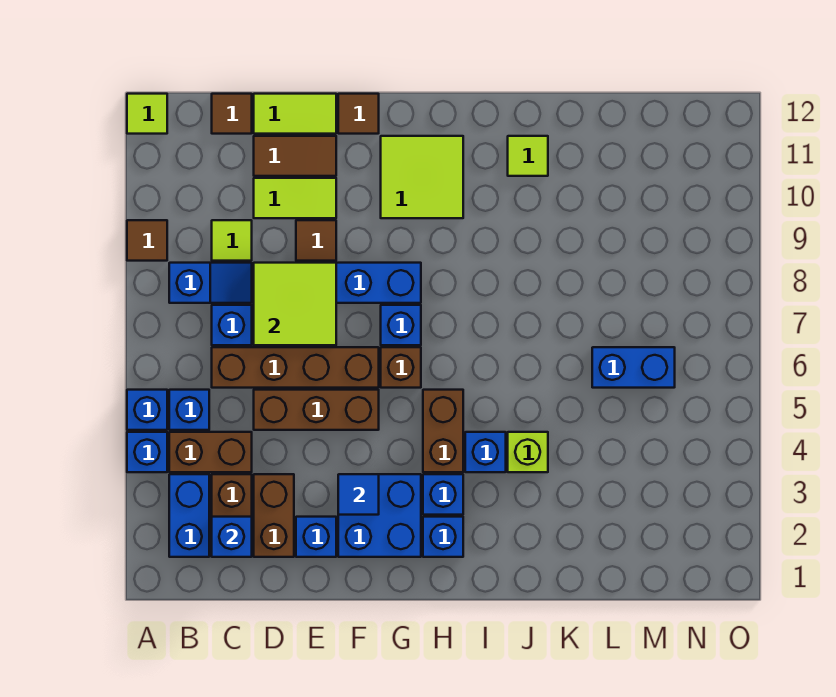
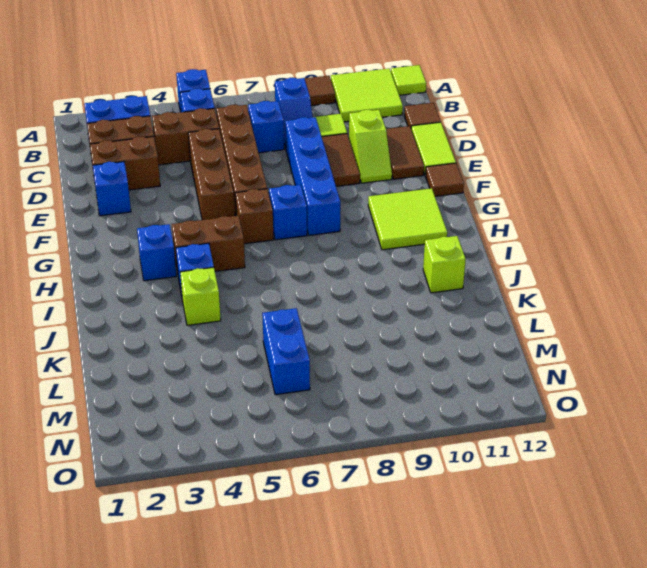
blue 1x1 brick [127,432,167,472] -> none
brown 1x2 brick [169,432,252,472] -> brown 1x2 brick turned to [152,108,219,165]
blue 1x1 brick [212,517,252,557] -> none
lime 2x2 tile [254,263,336,345] -> lime 2x2 tile moved to [331,69,403,122]
lime 1x2 tile [254,178,336,218] -> lime 1x2 slope [349,110,392,183]
brown 1x1 tile [296,220,336,261] -> brown 1x2 tile [322,134,360,186]
blue 2x2 brick [338,474,421,557] -> none
blue 1x1 tile [338,474,379,515] -> none
blue 1x1 brick [423,517,463,557] -> none
lime 1x1 tile [508,136,548,176] -> lime 1x1 brick [423,236,466,293]

